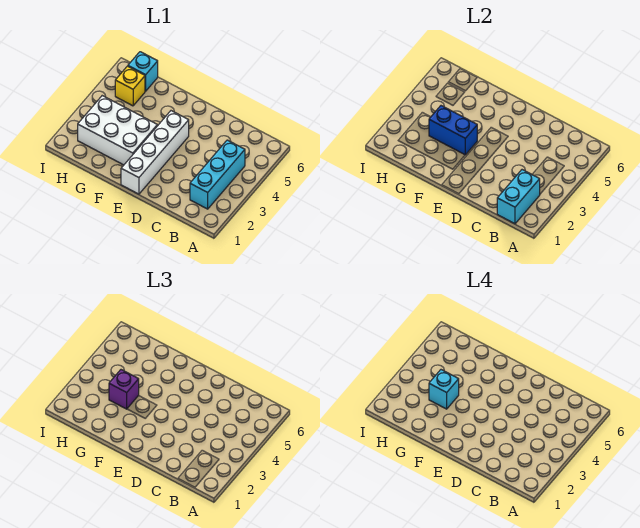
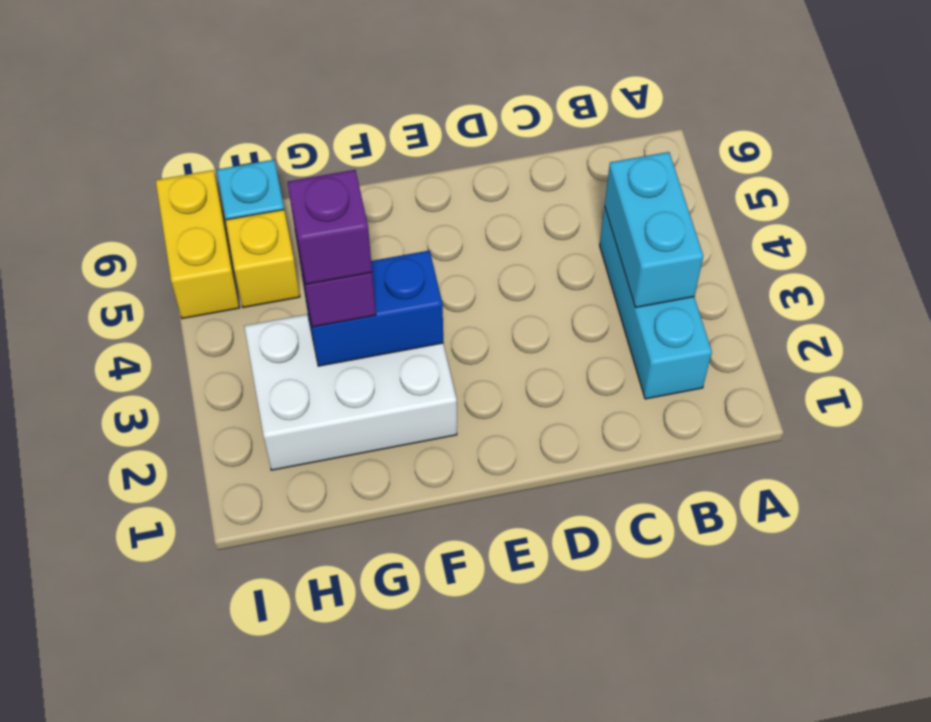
cyan 1x2 brick [497,170,540,224] -> cyan 1x2 brick moved to [605,152,703,308]
white 1x4 brick [121,111,189,194] -> none
cyan 1x1 brick [429,370,459,409] -> purple 1x1 brick [287,170,372,284]
none -> yellow 1x2 brick [156,170,239,319]

